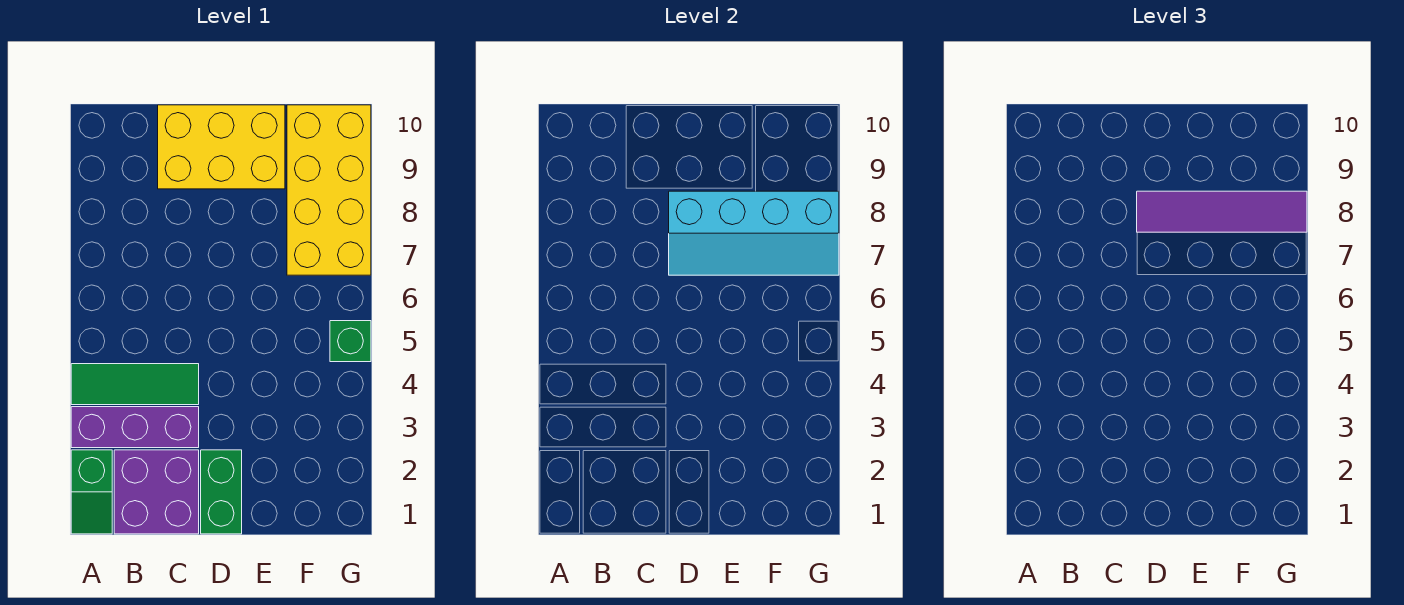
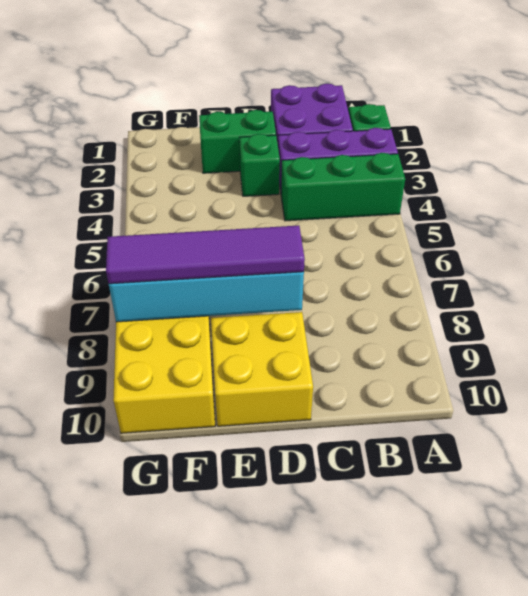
green 1x3 tile [71,364,199,405] -> green 1x3 brick [281,153,405,221]
yellow 2x3 brick [158,105,285,189] -> yellow 2x2 brick [211,312,313,426]
green 1x2 brick [201,450,242,534] -> green 1x2 brick turned to [199,110,276,173]
green 1x1 brick [330,321,371,362] -> green 1x1 brick moved to [239,134,280,196]

